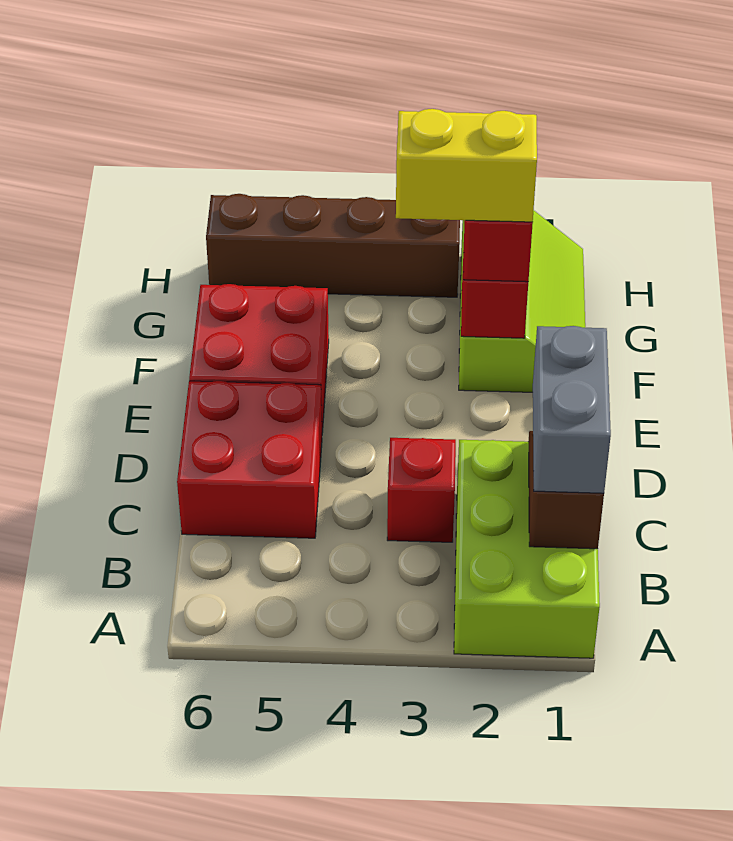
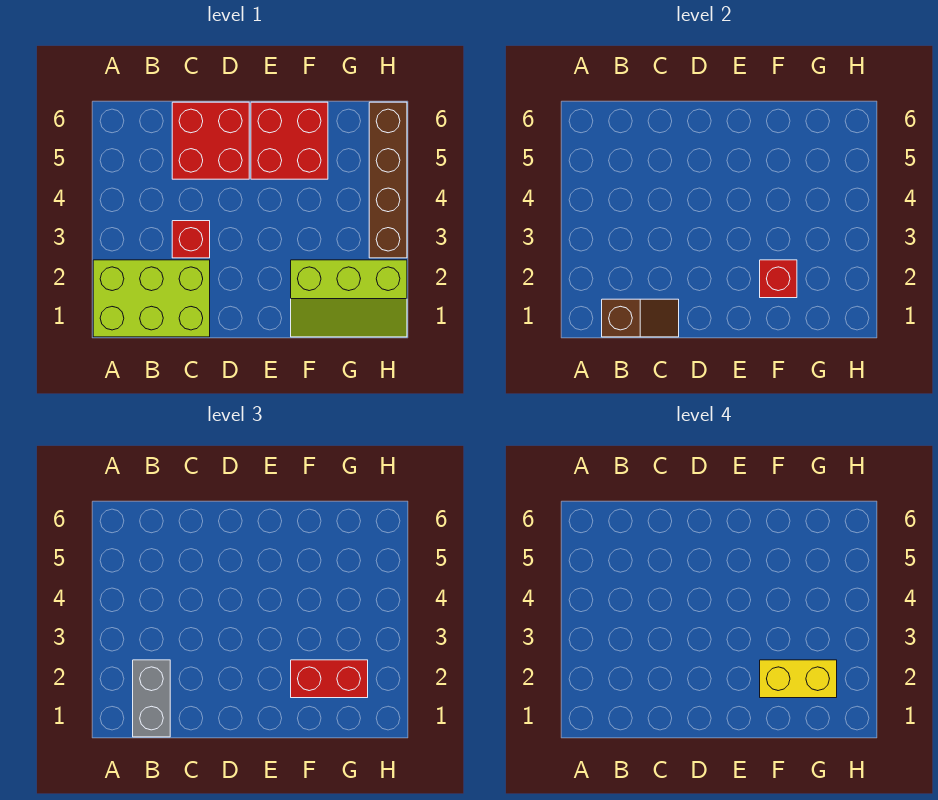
grey 1x2 brick [533,326,611,493] -> grey 1x2 brick turned to [133,660,170,737]
yellow 1x2 brick [396,109,537,222] -> yellow 1x2 brick turned to [760,660,837,698]

